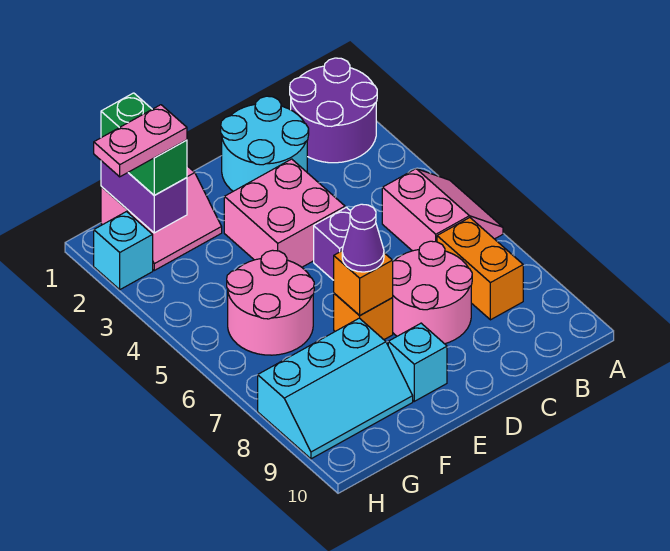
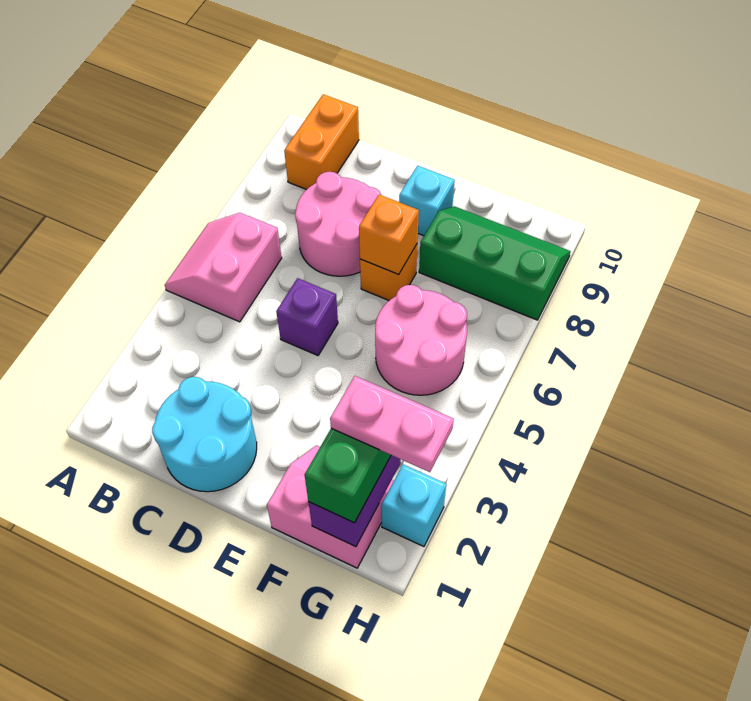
purple 2x2 round brick [290,58,377,163] -> none
orange 1x2 brick [437,218,523,320] -> orange 1x2 brick moved to [284,94,359,190]
pink 2x2 brick [224,159,345,267] -> none
purple 1x1 cone [342,204,384,272] -> none
cyan 2x3 slope [258,318,413,459] -> green 2x3 slope [419,206,571,320]

